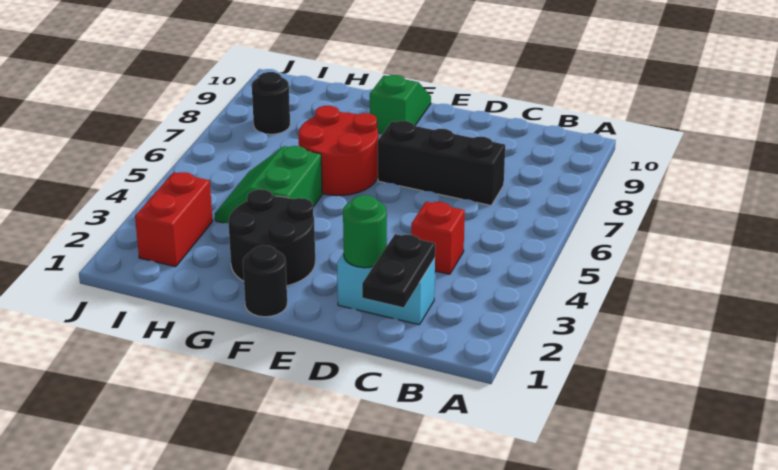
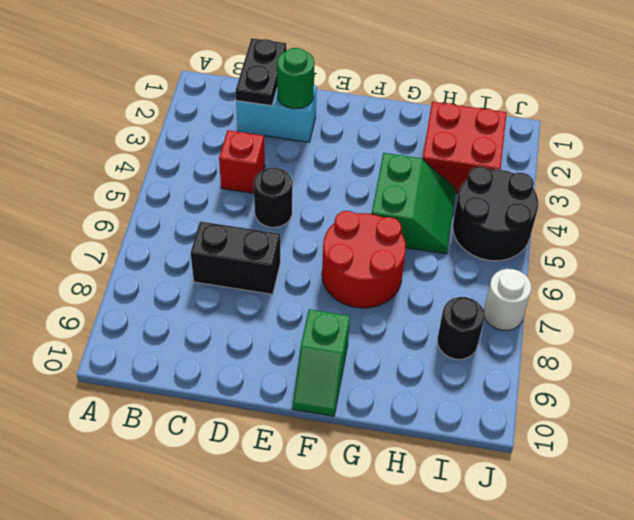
black 1x3 brick [378,121,505,205] -> black 1x2 brick [191,222,280,294]
black 1x1 round brick [243,245,287,317] -> black 1x1 round brick moved to [254,168,292,227]
black 2x2 round brick [228,189,315,286] -> black 2x2 round brick moved to [453,167,538,261]
red 1x2 brick [135,172,213,267] -> red 2x2 brick [423,102,507,193]
none -> white 1x1 round brick [484,269,532,330]

